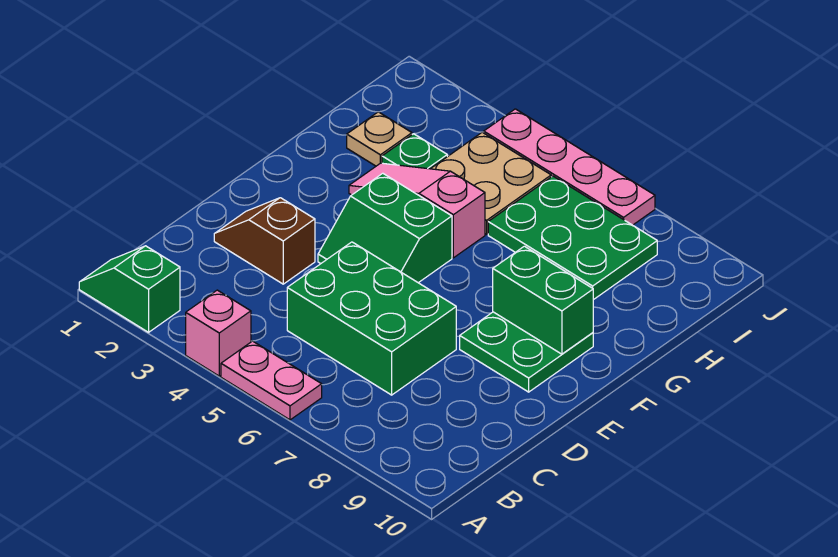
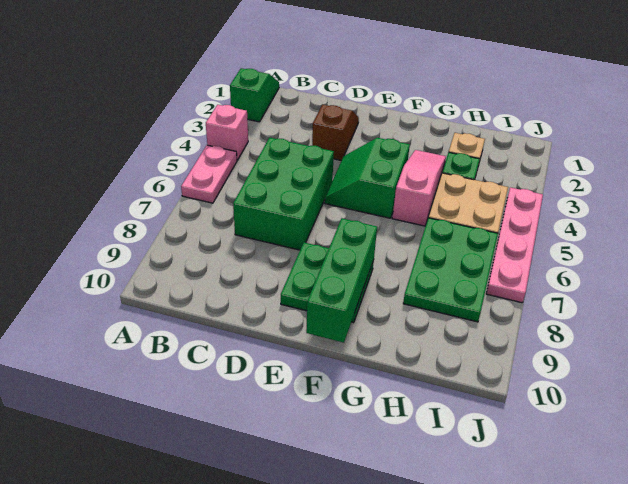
green 1x2 brick [493,246,593,354] -> green 1x3 brick [306,218,377,343]

